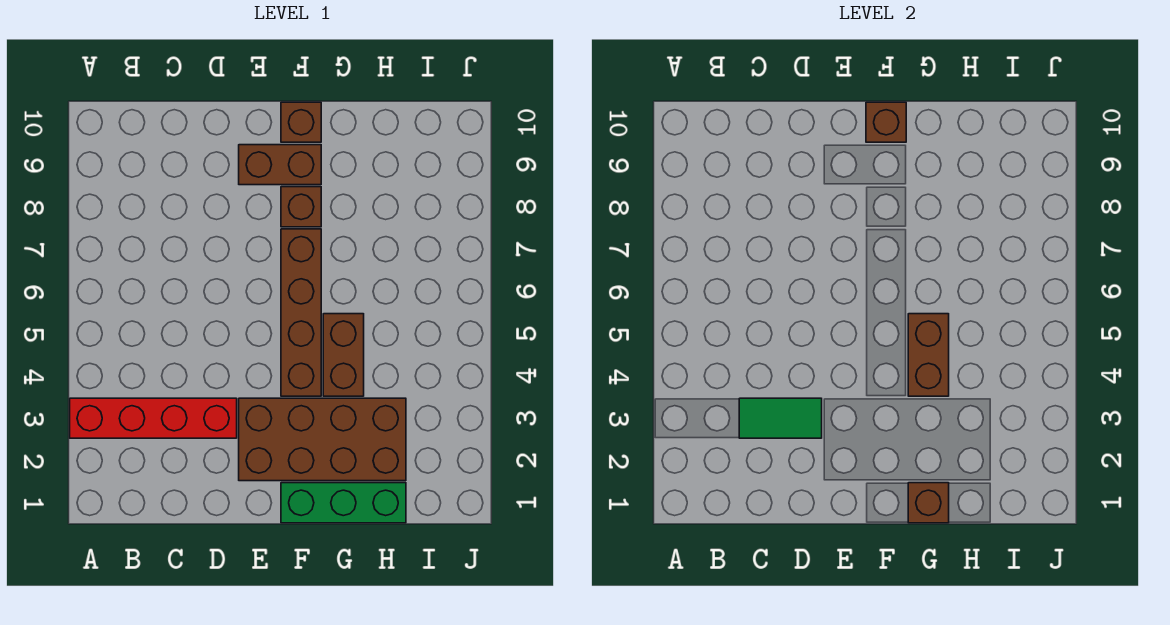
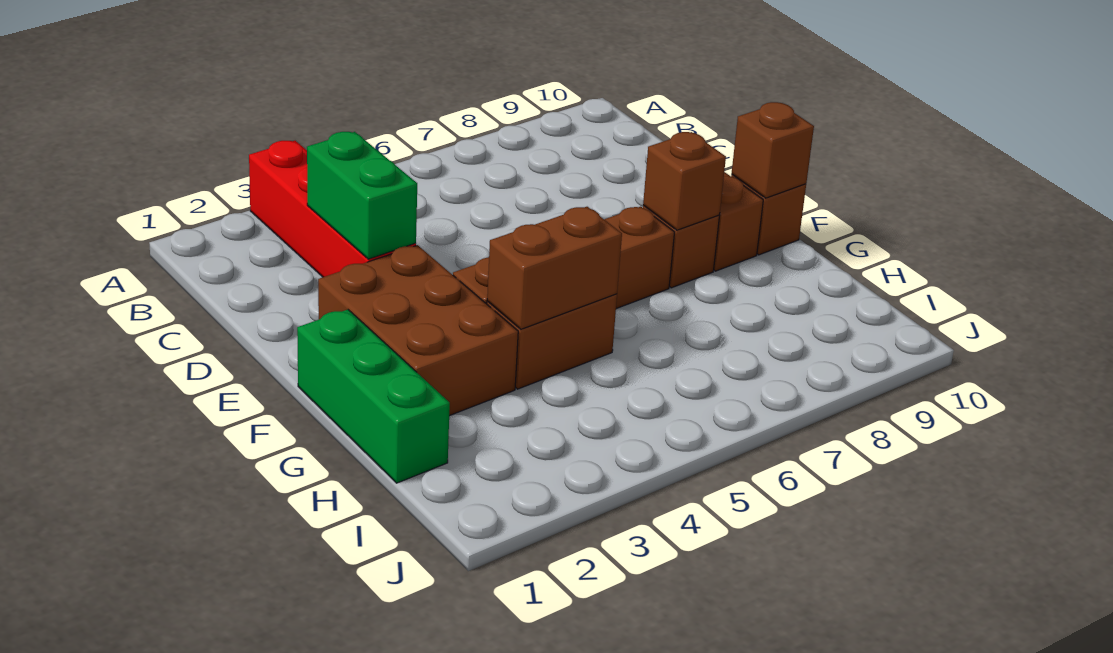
green 1x2 tile [739,398,822,438] -> green 1x2 brick [307,132,417,259]
brown 2x4 brick [239,398,406,481] -> brown 2x3 brick [318,245,518,416]
brown 1x1 brick [908,483,949,523] -> brown 1x1 brick moved to [643,132,726,230]

